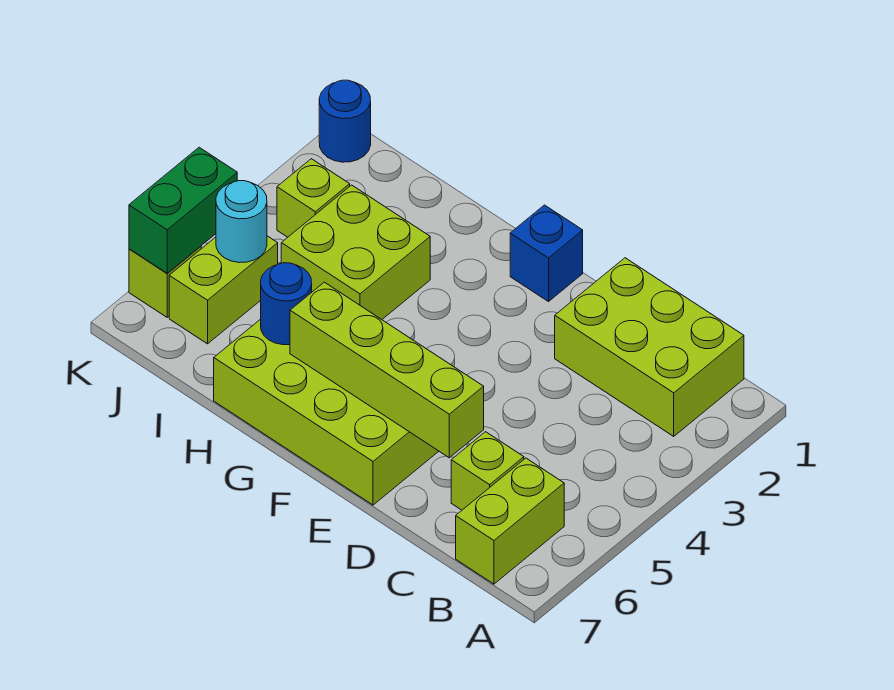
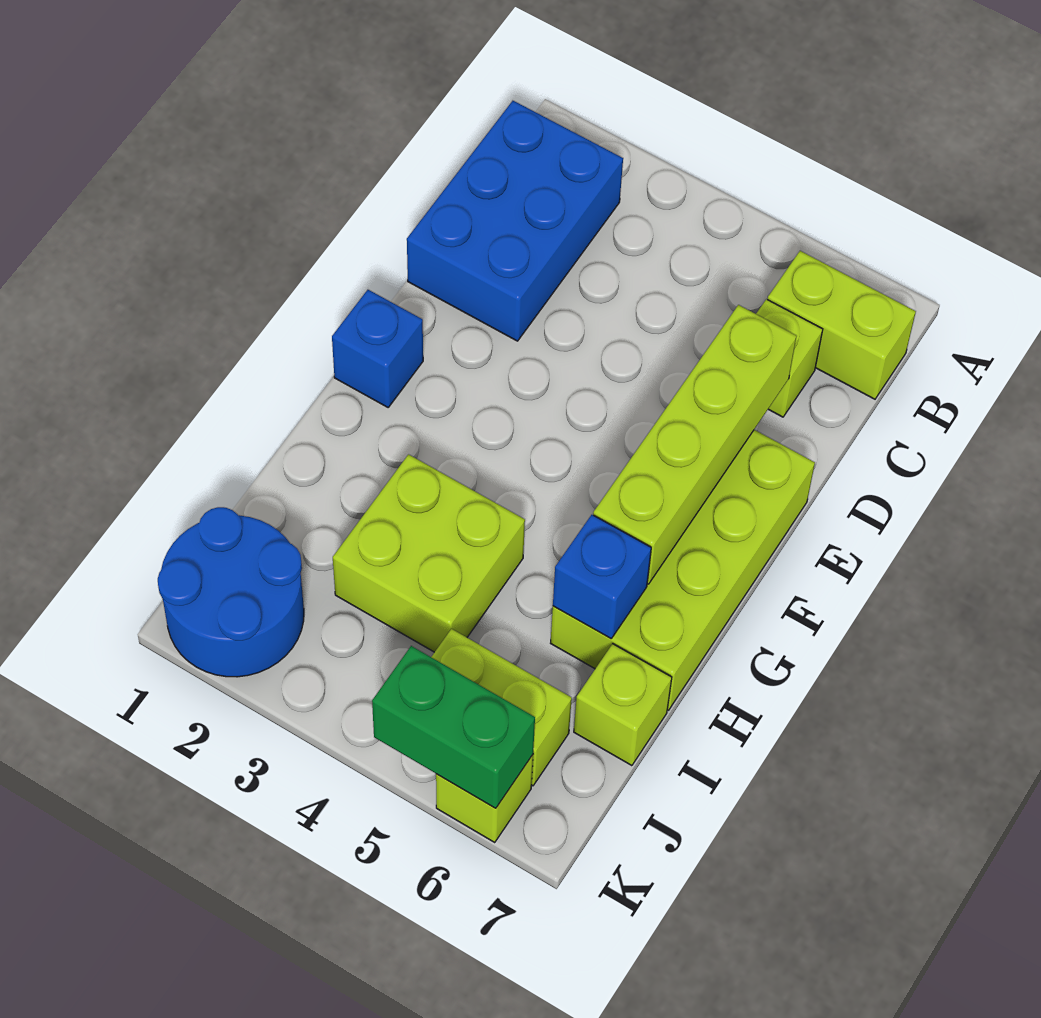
lime 2x3 brick [555,258,744,436] -> blue 2x3 brick [407,101,623,341]
blue 1x1 round brick [261,263,312,345] -> blue 1x1 brick [553,515,651,639]
lime 1x1 brick [277,159,350,237] -> lime 1x1 brick moved to [574,644,672,766]
cyan 1x1 round brick [216,181,267,263] -> none
blue 1x1 round brick [319,80,371,162] -> blue 2x2 round brick [158,507,304,677]

